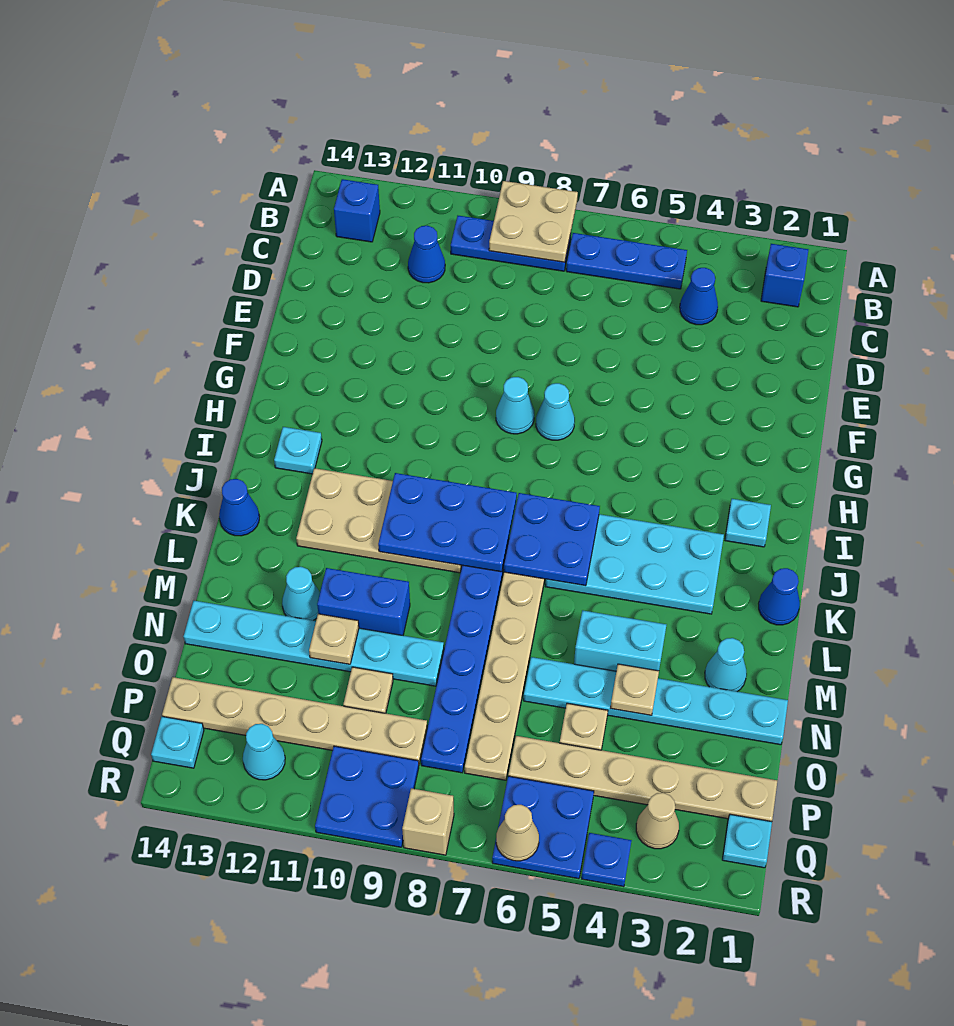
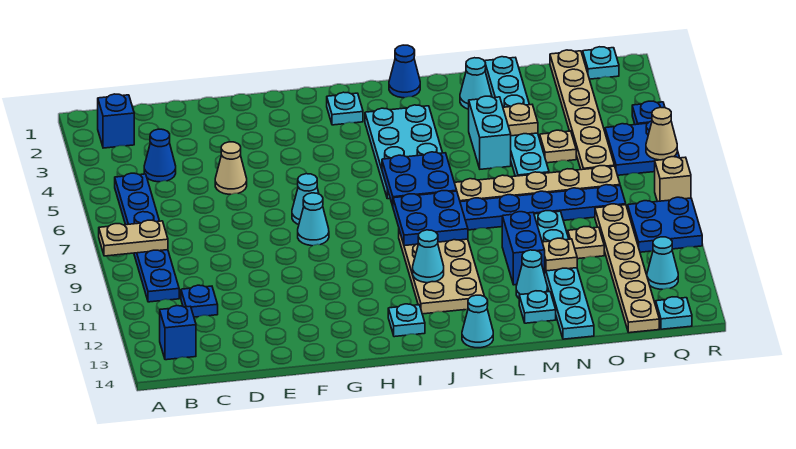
tan 2x2 plate [489,181,578,262] -> tan 1x2 plate [99,220,168,256]
blue 1x1 cone [408,226,445,283] -> blue 1x1 plate [181,285,218,317]
blue 2x3 plate [378,473,517,572] -> blue 2x2 plate [393,191,468,246]
none -> cyan 1x1 cone [413,230,444,283]
blue 1x1 cone [219,479,260,536] -> cyan 1x1 cone [462,295,493,348]
none -> cyan 1x1 plate [519,291,556,323]
tan 1x1 cone [636,793,679,849] -> tan 1x1 cone moved to [215,142,247,194]

